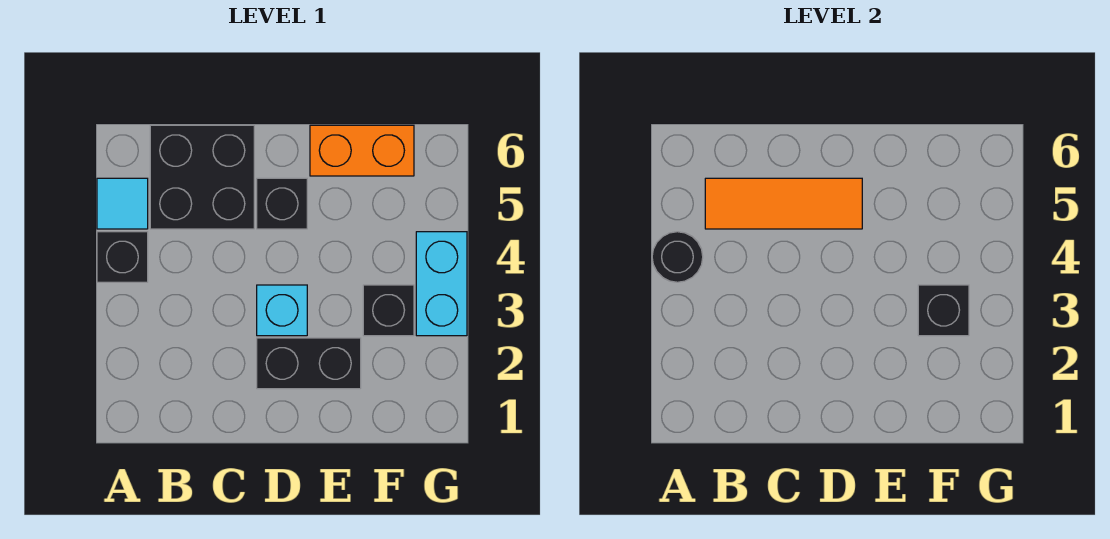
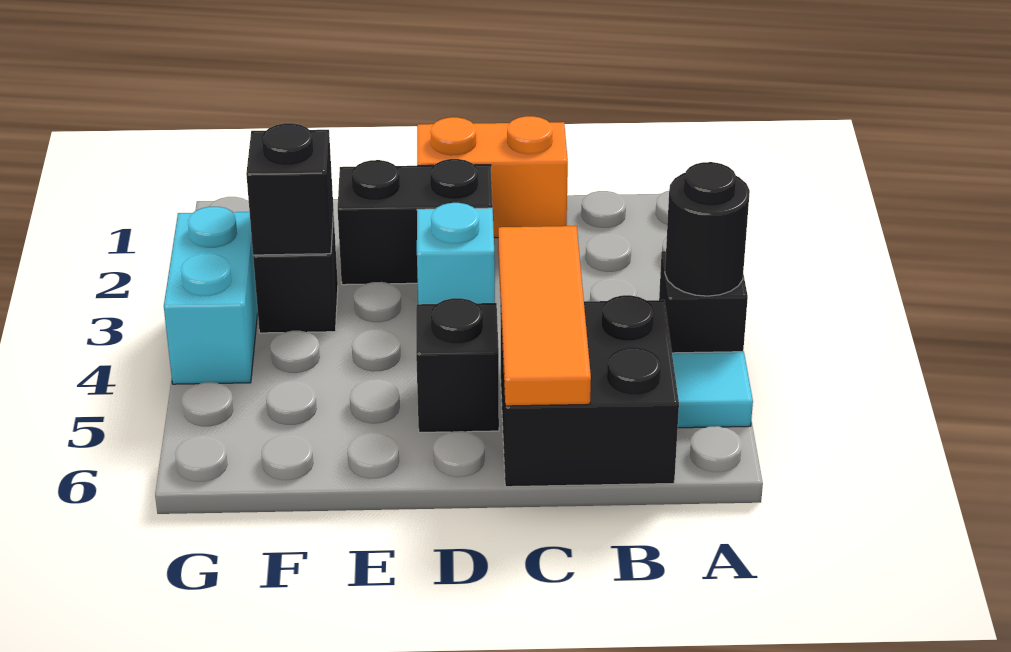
orange 1x3 tile [705,178,862,229] -> orange 1x3 tile turned to [498,226,591,406]
orange 1x2 brick [310,125,414,176] -> orange 1x2 brick moved to [417,116,568,238]

